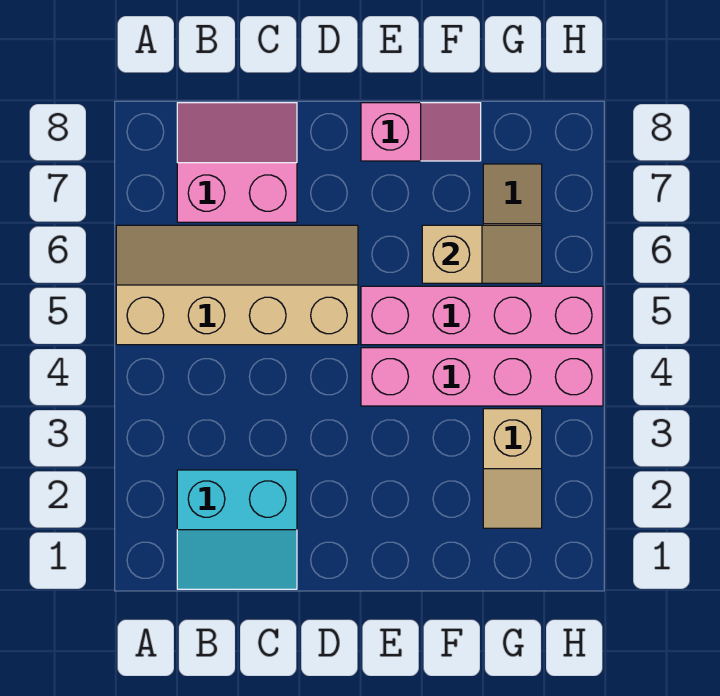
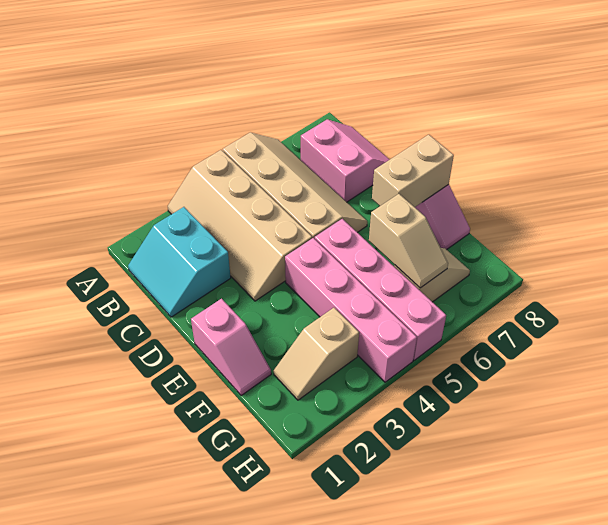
none -> tan 2x4 slope [168,150,312,301]
none -> pink 1x2 slope [191,299,271,395]
none -> tan 1x2 brick [372,135,454,207]

